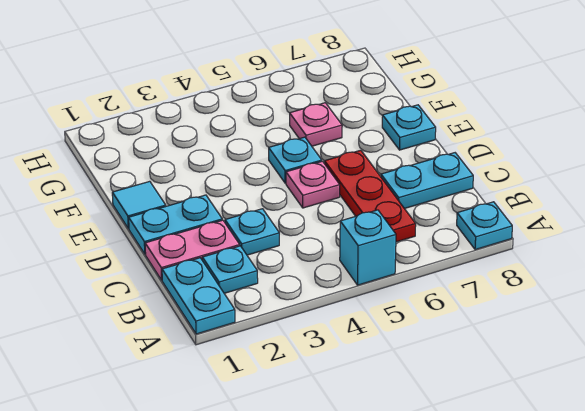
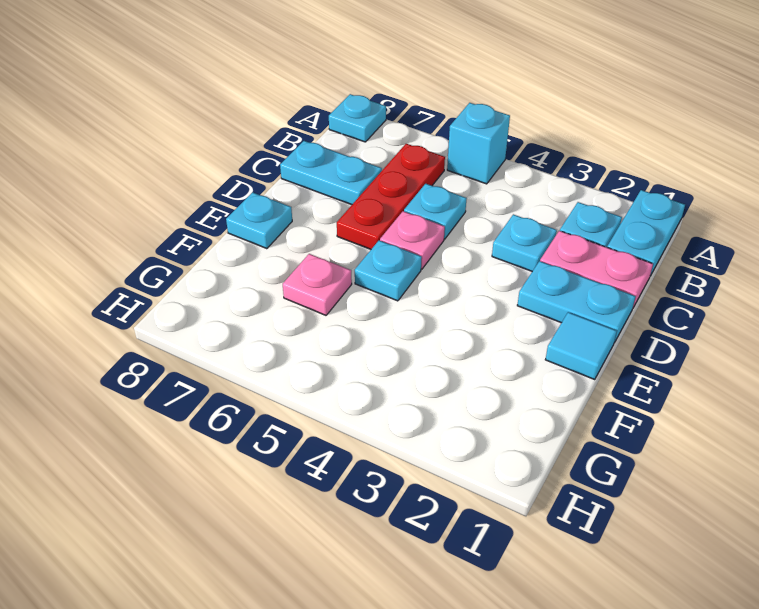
none -> cyan 1x1 plate [404,184,467,239]

